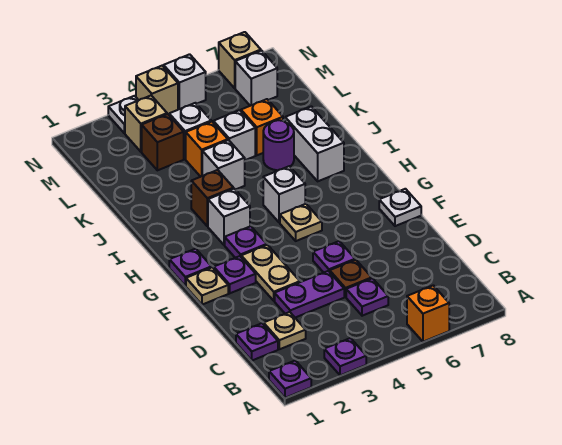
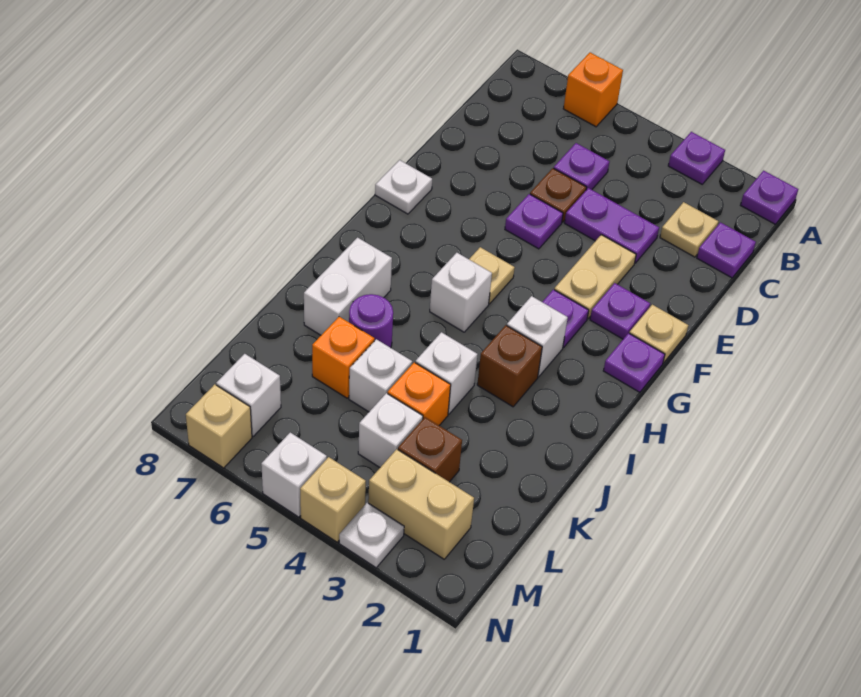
tan 1x1 brick [125,96,167,152] -> tan 1x2 brick [368,449,474,559]

